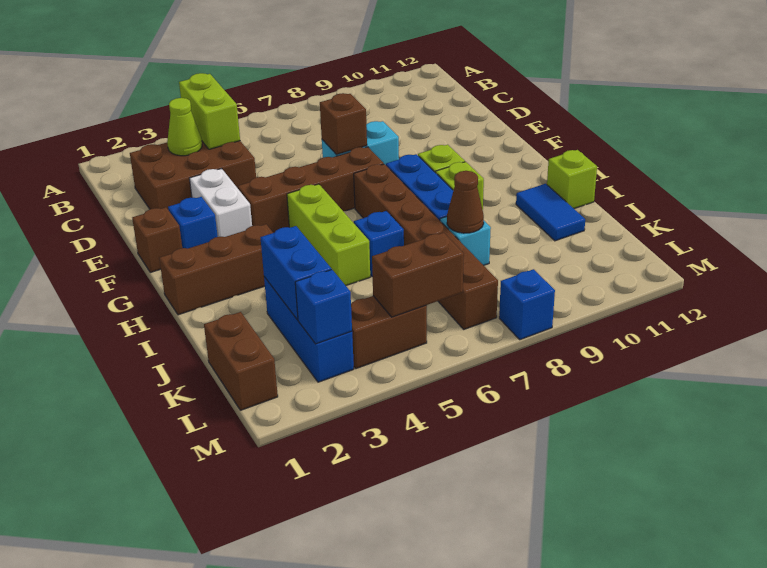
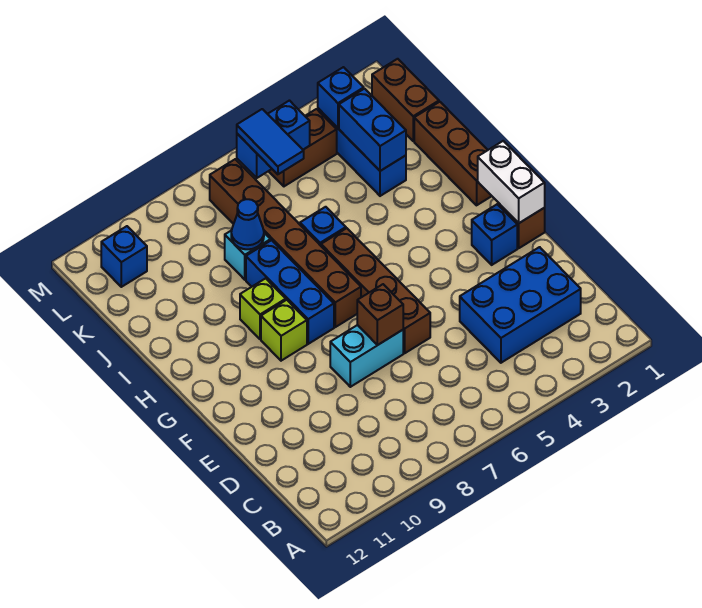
lime 1x2 brick [179,73,240,149] -> none
brown 2x3 brick [130,141,256,209] -> blue 2x3 brick [460,247,581,363]
lime 1x1 cone [167,98,202,156] -> none
white 1x2 brick [189,169,252,237] -> white 1x2 brick moved to [478,141,545,223]
brown 1x4 brick [238,147,384,233] -> brown 1x4 brick turned to [321,228,430,353]
lime 1x3 brick [287,184,370,285] -> none
brown 1x3 brick [159,224,273,315] -> brown 1x3 brick turned to [414,102,491,205]
blue 1x2 tile [516,184,585,241] -> blue 1x2 tile moved to [237,109,304,174]
lime 1x1 brick [547,150,597,209] -> none
brown 1x1 cone [447,171,484,233] -> blue 1x1 cone [231,199,264,249]
brown 1x2 brick [372,233,464,317] -> blue 1x2 brick [237,101,310,178]
blue 1x1 brick [499,269,555,340] -> blue 1x1 brick moved to [101,226,147,287]

